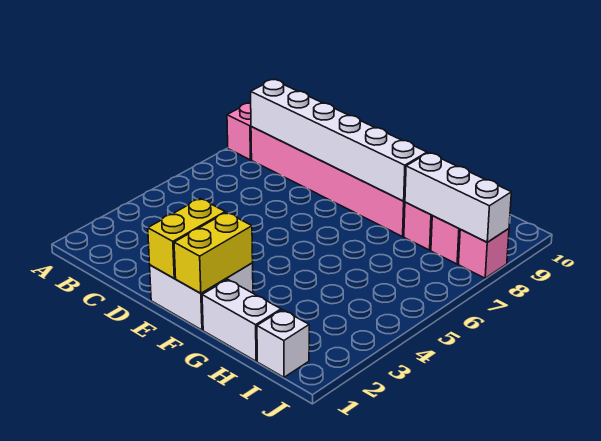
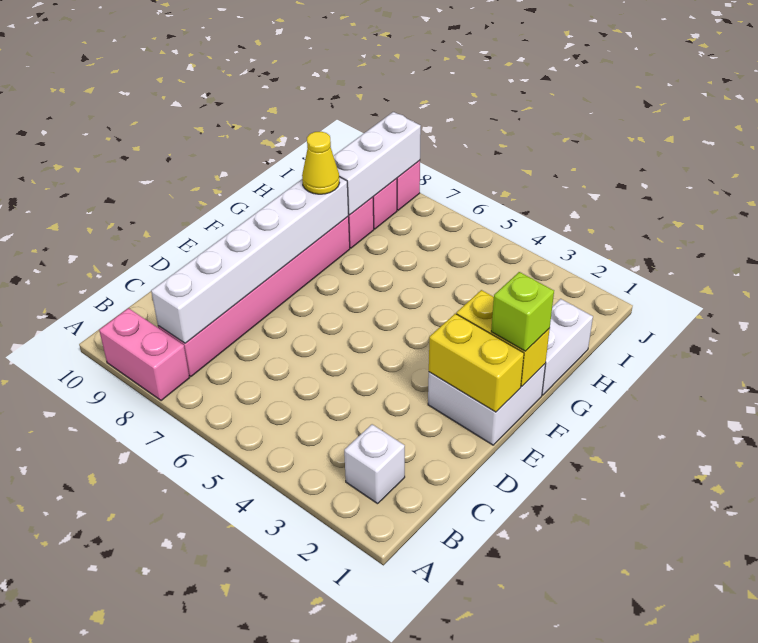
none -> lime 1x1 brick [491,272,554,351]
none -> yellow 1x1 cone [302,132,340,194]
white 1x1 brick [257,310,309,377] -> white 1x1 brick moved to [344,424,405,504]

